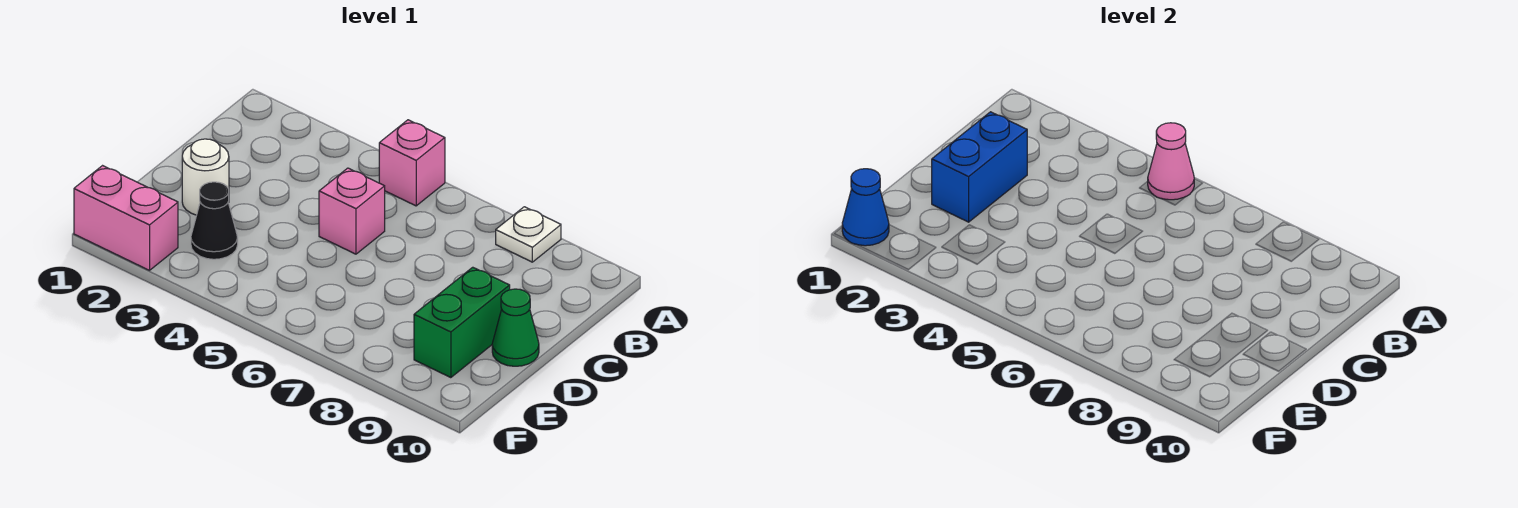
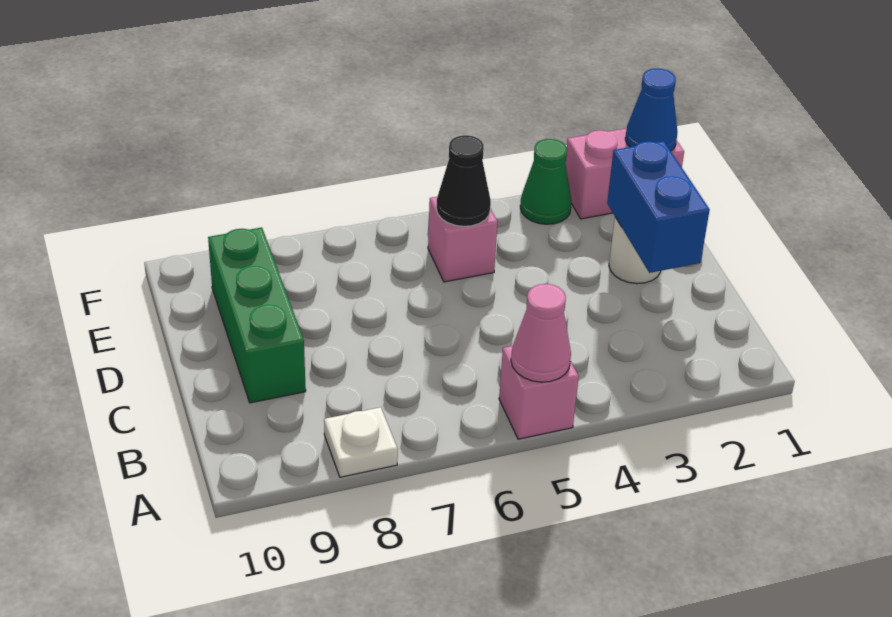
pink 1x1 brick [319,168,385,254] -> pink 1x1 brick moved to [428,197,497,282]
green 1x2 brick [414,267,510,378] -> green 1x3 brick [208,227,306,403]
green 1x1 cone [492,289,539,366] -> green 1x1 cone moved to [520,139,572,224]
black 1x1 cone [191,182,238,259] -> black 1x1 cone moved to [436,135,491,226]

